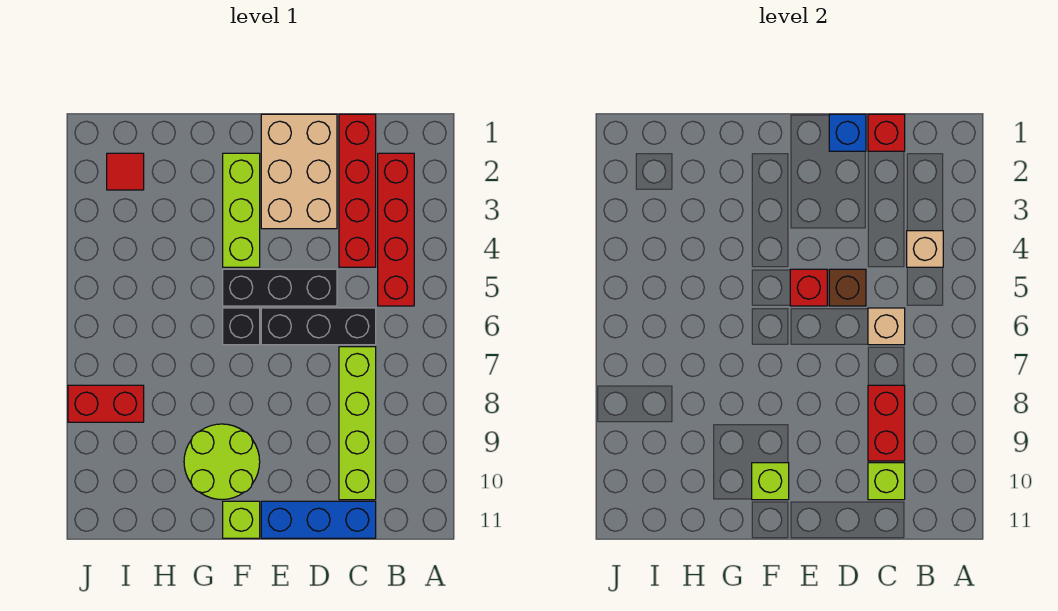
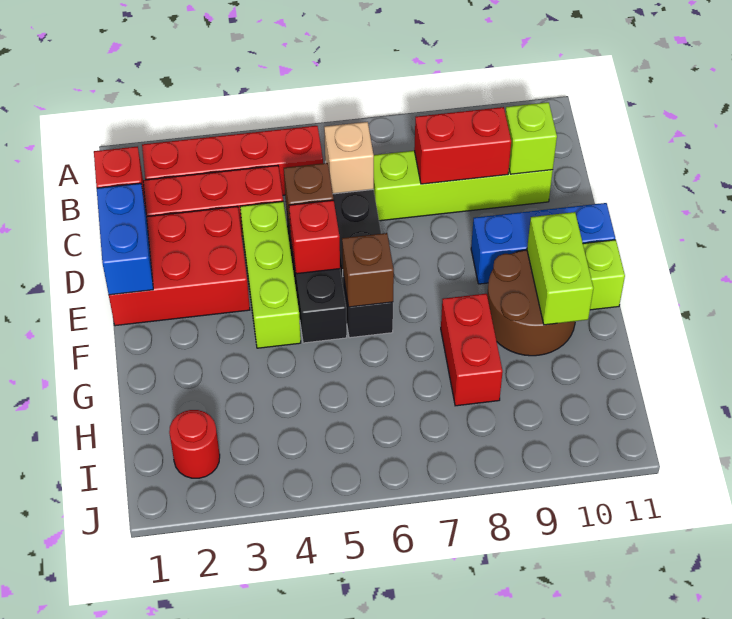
tan 1x1 brick [907,231,943,267] -> none
blue 1x3 brick [261,501,376,538] -> blue 1x3 brick turned to [471,203,615,284]
tan 2x3 brick [261,114,337,229] -> red 2x3 brick [109,206,250,326]
blue 1x1 brick [829,114,866,151] -> blue 1x2 brick [97,183,153,295]
lime 1x3 brick [223,153,260,267] -> lime 1x3 brick turned to [240,201,301,348]
none -> brown 1x1 brick [342,233,394,307]
lime 2x2 round brick [184,424,260,500] -> brown 2x2 round brick [487,250,575,356]
lime 1x1 brick [752,463,789,500] -> lime 1x2 brick [527,212,593,325]
red 1x1 tile [107,153,144,190] -> red 1x1 round brick [169,410,220,478]
red 1x2 brick [68,385,144,422] -> red 1x2 brick moved to [441,294,503,406]

